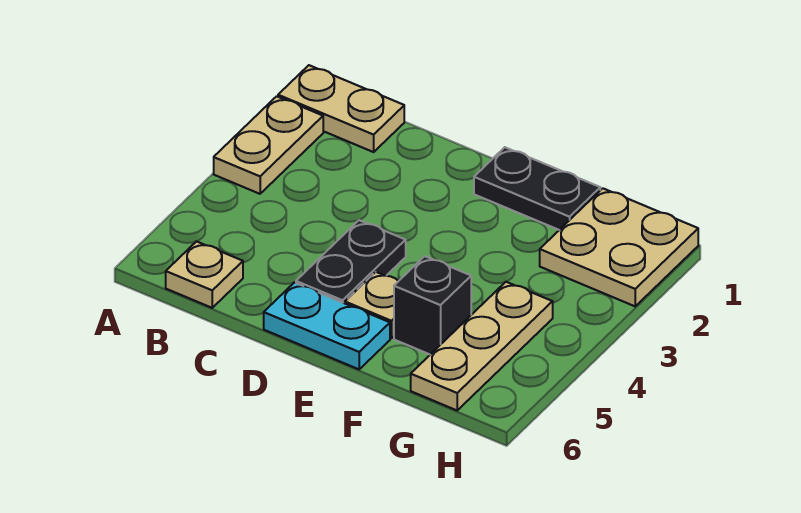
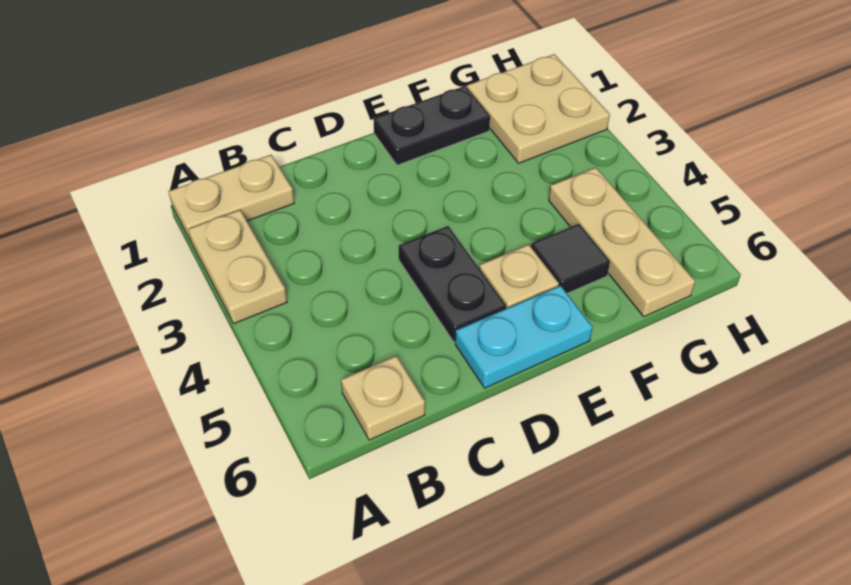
black 1x1 brick [394,256,471,354] -> black 1x1 tile [531,224,610,293]

